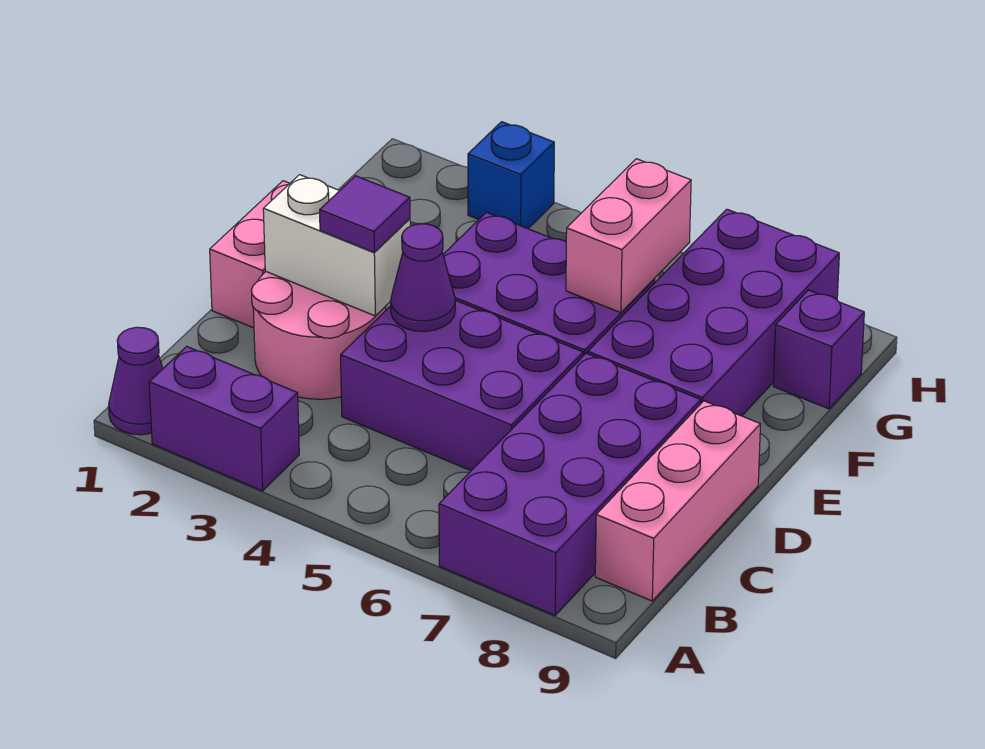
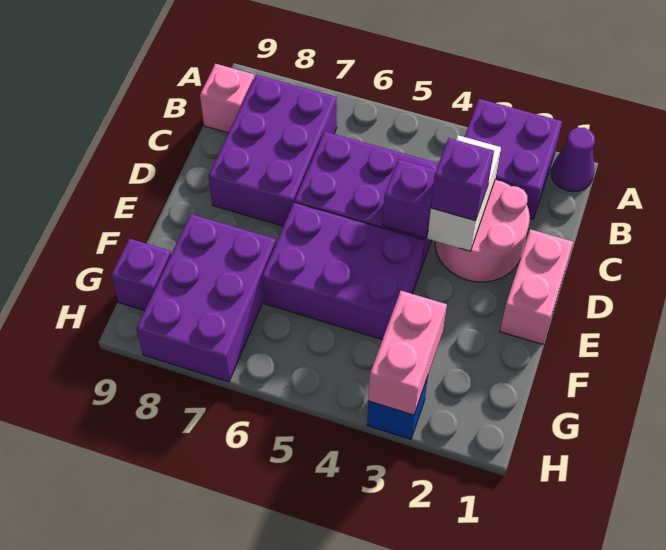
purple 1x2 brick [149,346,299,491] -> purple 2x2 brick [465,99,562,219]
purple 2x4 brick [439,353,701,615] -> purple 2x3 brick [208,75,337,226]
pink 1x3 brick [595,401,760,601] -> pink 1x1 brick [200,64,254,133]
white 1x2 brick [263,175,410,316] -> white 1x2 brick turned to [427,135,501,251]
purple 1x1 tile [320,176,410,252] -> purple 1x1 brick [431,138,494,221]
purple 1x1 cone [391,224,455,332] -> purple 1x1 brick [383,159,436,238]
purple 2x4 brick [588,209,839,416] -> purple 2x3 brick [136,214,276,382]
pink 1x2 brick [566,159,691,313] -> pink 1x2 brick moved to [368,291,447,415]

